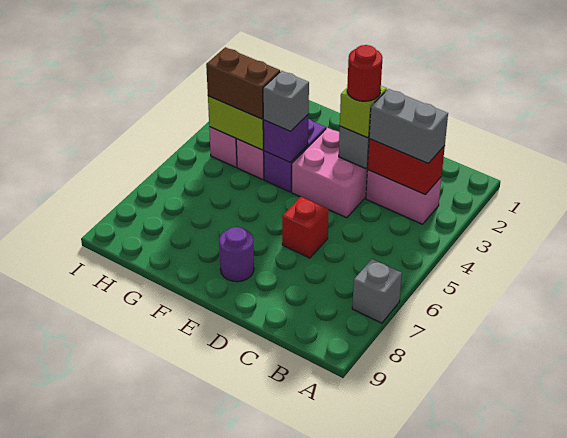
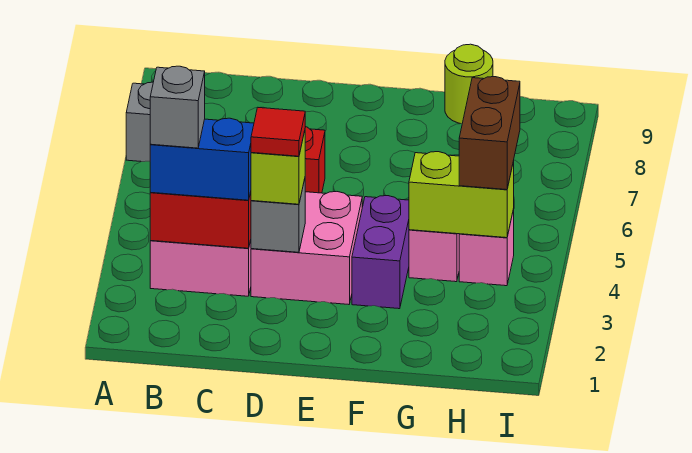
grey 1x2 brick [369,89,448,163] -> blue 1x2 brick [150,118,254,200]
red 1x1 round brick [347,45,383,101] -> red 1x1 tile [251,107,305,156]
purple 1x1 round brick [219,227,254,282] -> none
purple 1x1 brick [263,115,309,162] -> none
grey 1x1 brick [263,71,309,131] -> grey 1x1 brick moved to [150,66,205,148]
brown 1x2 brick [206,47,280,119] -> brown 1x2 brick turned to [459,77,520,190]
none -> lime 1x1 round brick [445,44,493,124]

